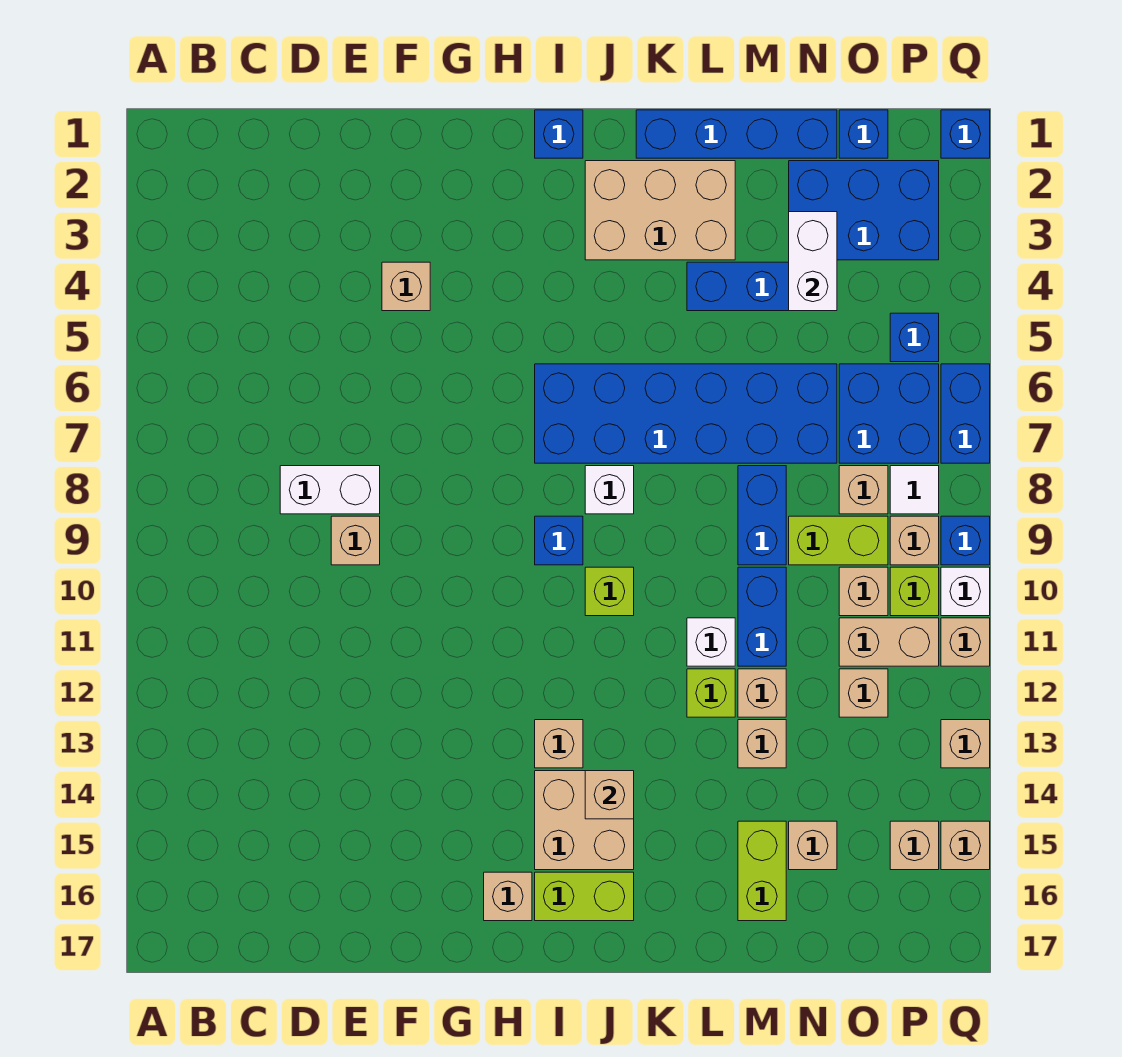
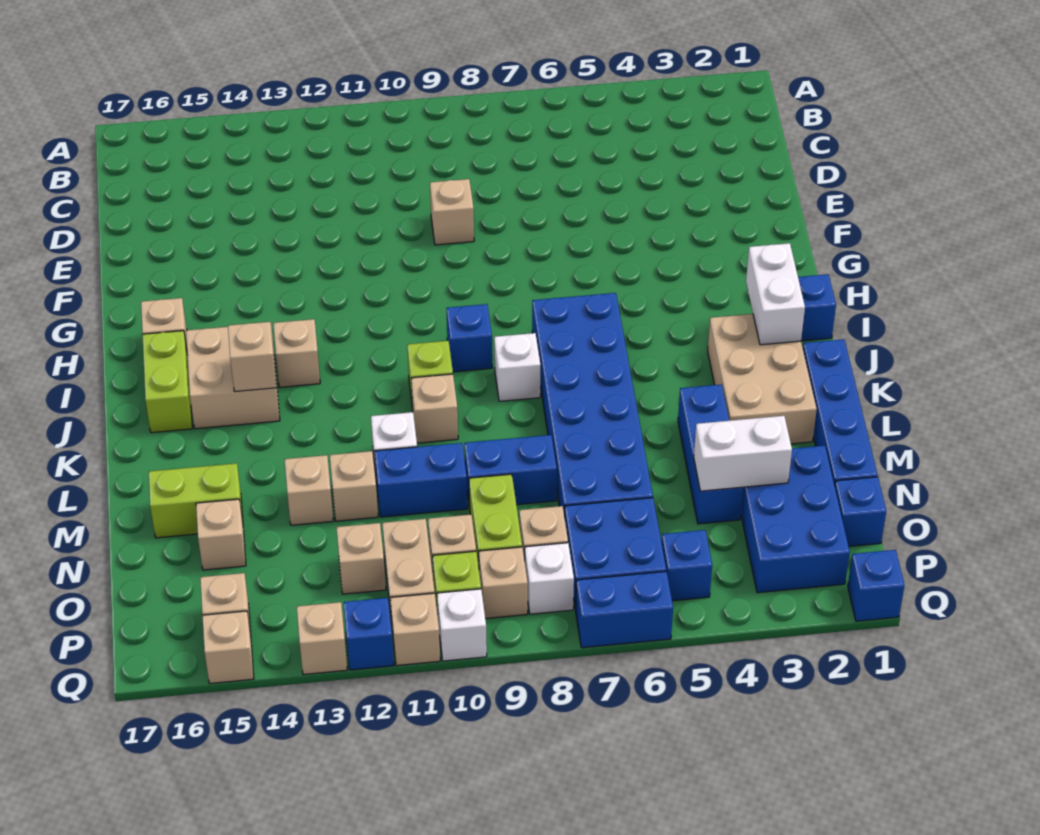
white 1x2 brick [280,466,380,514] -> white 1x2 brick moved to [746,243,805,345]
tan 1x1 brick [382,262,430,311] -> tan 1x1 brick moved to [411,374,458,443]
lime 1x1 brick [687,669,735,717] -> none
white 1x1 tile [890,466,939,514] -> white 1x1 brick [525,543,574,614]
blue 1x1 brick [941,516,990,565] -> blue 1x1 brick moved to [344,598,394,670]

